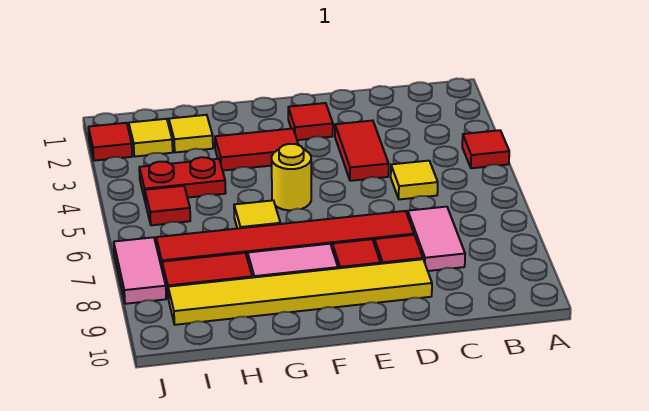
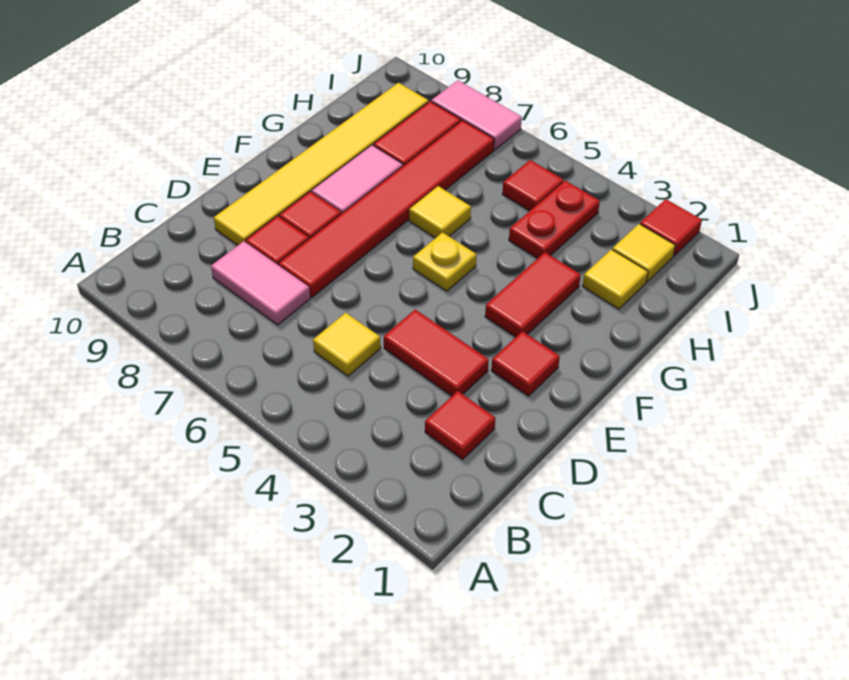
red 1x1 tile [462,130,509,168] -> red 1x1 tile moved to [425,391,495,459]
yellow 1x1 round brick [272,144,311,210] -> yellow 1x1 plate [413,232,477,291]

